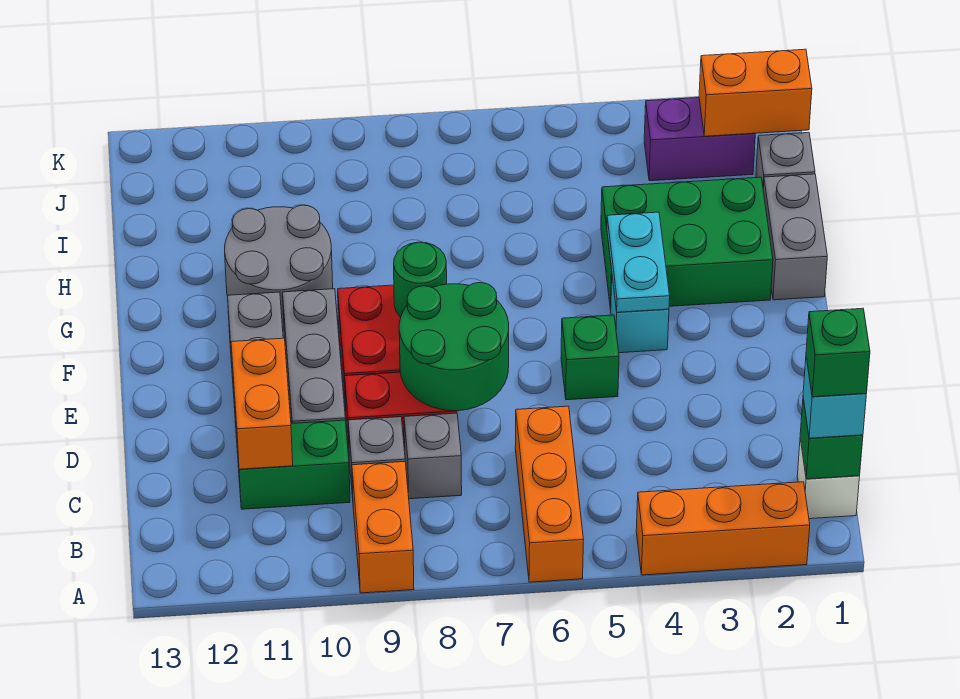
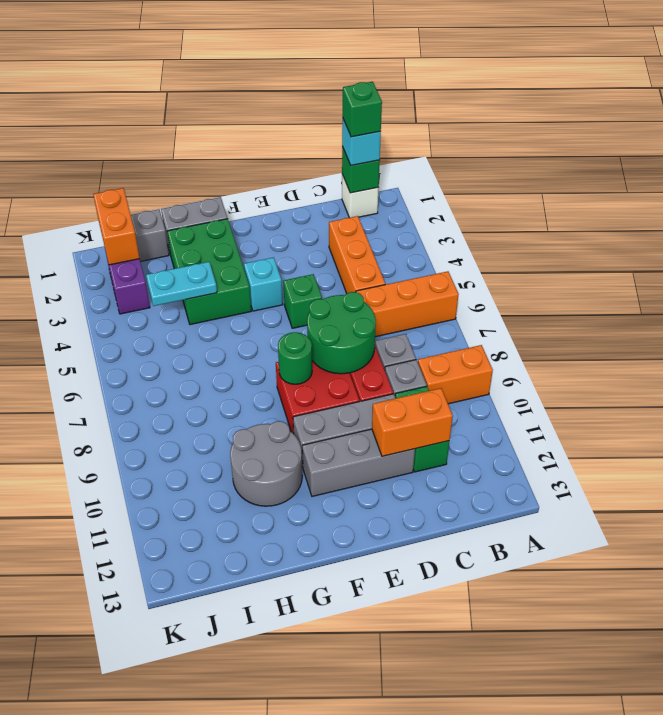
orange 1x3 brick [636,482,810,575] -> orange 1x3 brick moved to [329,216,385,293]
cyan 1x2 plate [607,212,670,312] -> cyan 1x2 plate moved to [146,262,217,306]

